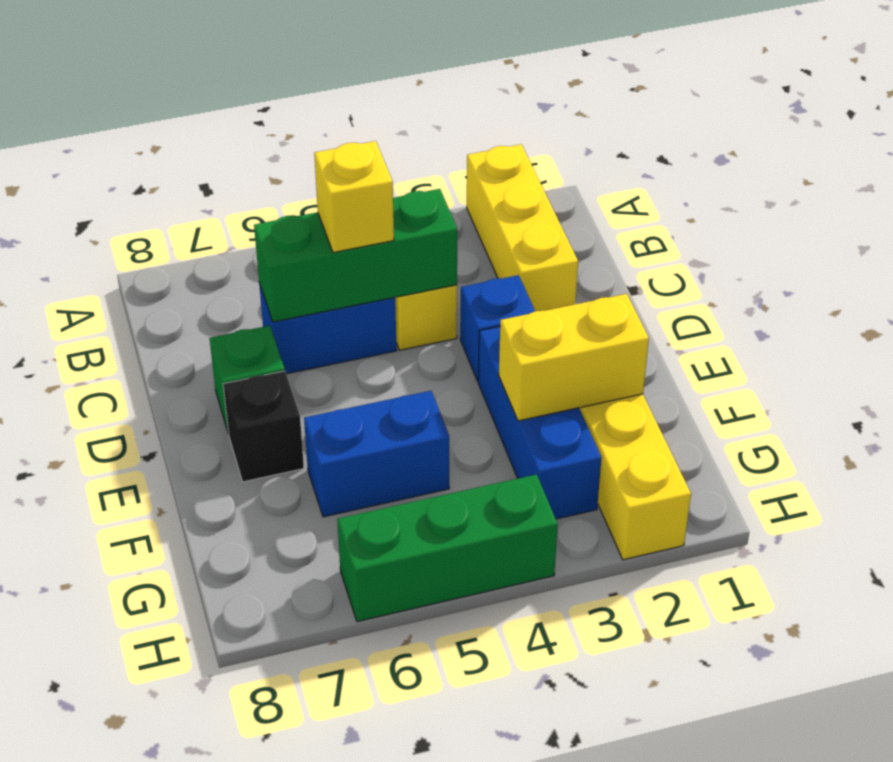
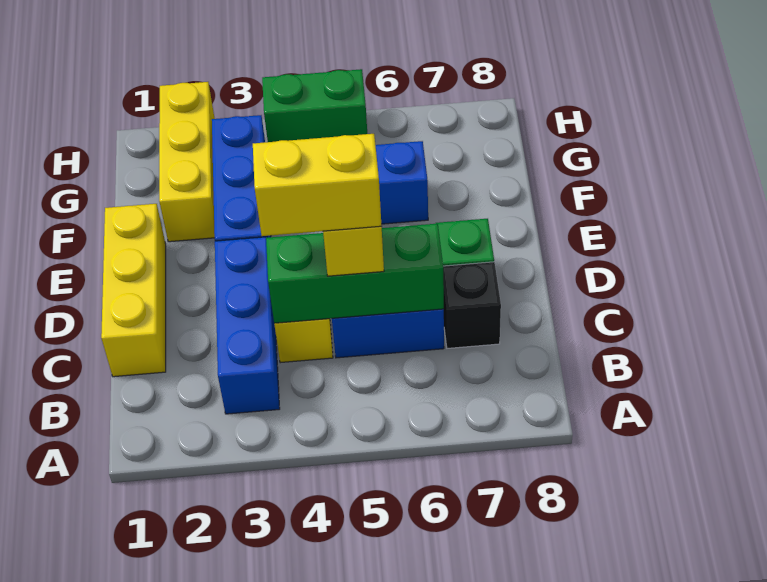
yellow 1x3 brick [467,144,578,311] -> yellow 1x3 brick moved to [101,204,166,377]
blue 1x1 brick [460,275,535,381] -> blue 1x3 brick [215,237,280,414]
black 1x1 brick [223,371,304,482] -> black 1x1 brick moved to [443,262,501,348]
yellow 1x2 brick [499,294,649,421] -> yellow 1x2 brick moved to [253,134,381,236]
green 1x3 brick [337,474,558,622] -> green 1x2 brick [262,69,367,142]

